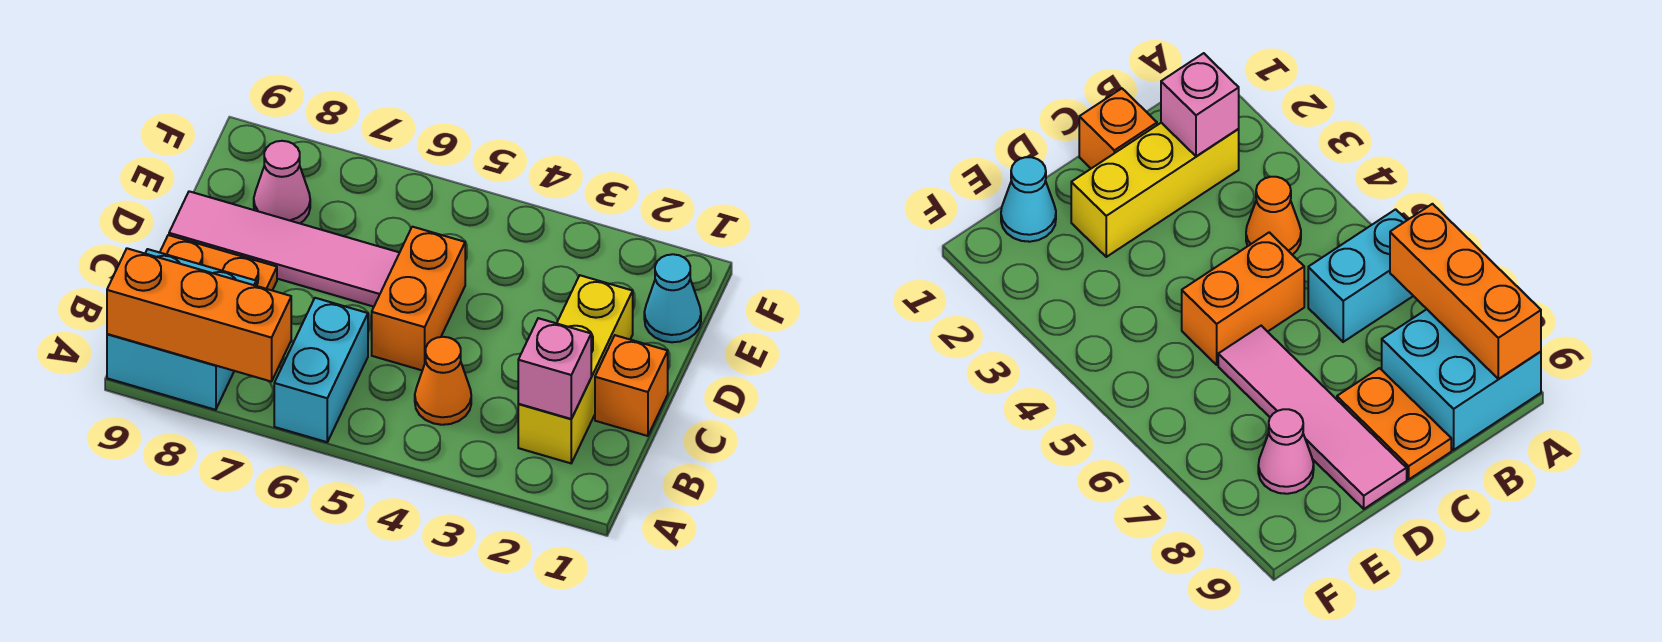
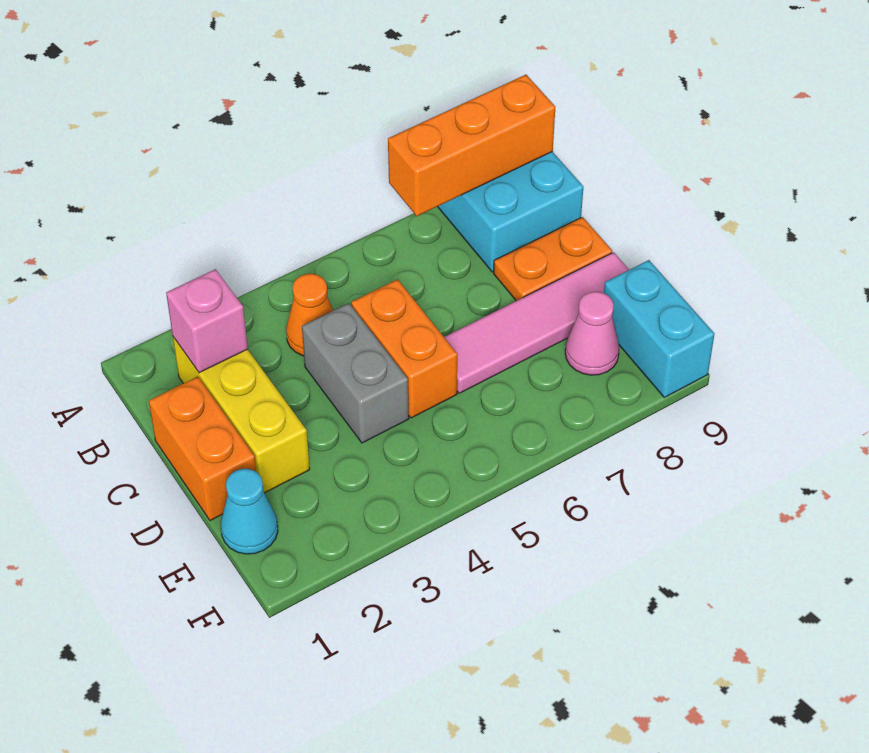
cyan 1x2 brick [274,298,368,442] -> cyan 1x2 brick moved to [604,260,714,397]
orange 1x1 brick [595,335,668,436] -> orange 1x2 brick [149,377,256,521]
none -> grey 1x2 brick [302,303,409,443]

